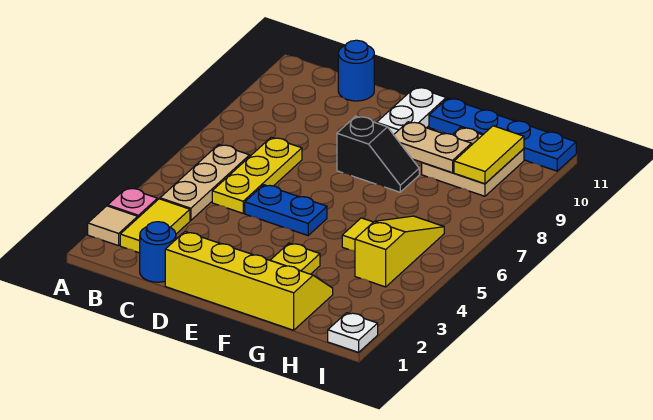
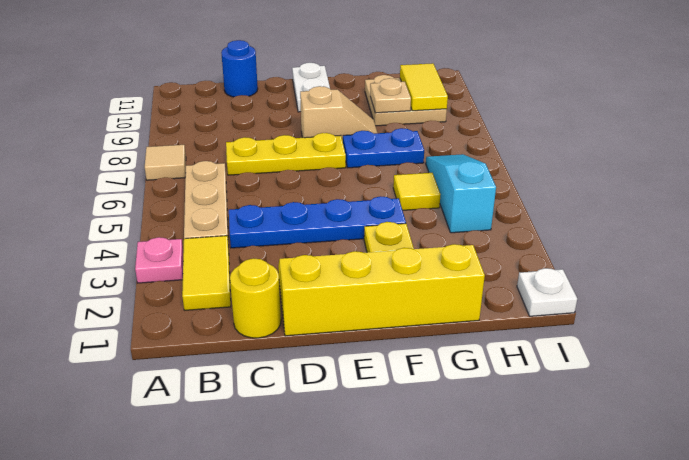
tan 1x1 tile [88,206,138,246] -> tan 1x1 tile moved to [145,145,186,180]
blue 1x1 round brick [140,222,176,282] -> yellow 1x1 round brick [230,258,281,338]
yellow 1x3 plate [212,137,302,213] -> yellow 1x3 plate turned to [226,133,346,175]
blue 1x2 plate [245,185,327,236] -> blue 1x2 plate moved to [343,128,424,168]
black 1x2 slope [337,116,419,192] -> tan 1x2 slope [300,86,377,142]
tan 1x2 plate [394,122,472,173] -> tan 1x1 plate [370,78,411,113]
blue 1x4 plate [429,98,576,171] -> blue 1x4 plate moved to [229,196,406,248]
yellow 1x3 slope [355,216,444,287] -> cyan 1x3 slope [426,154,496,233]

